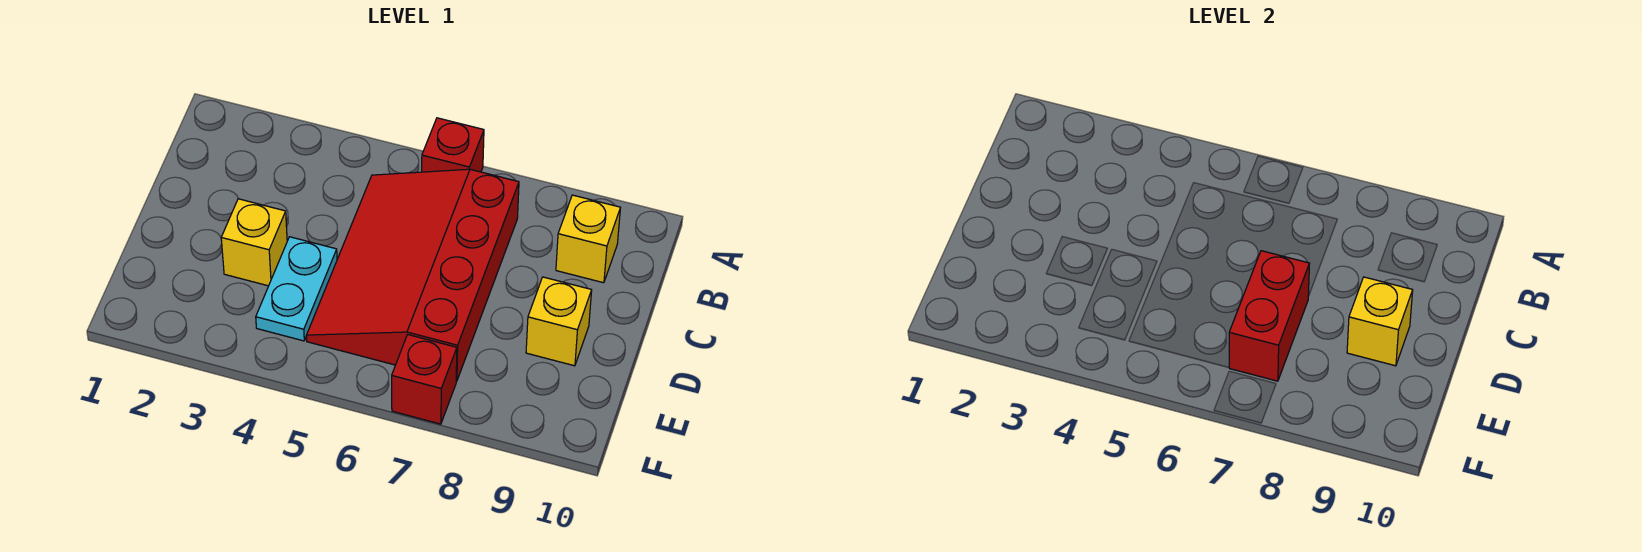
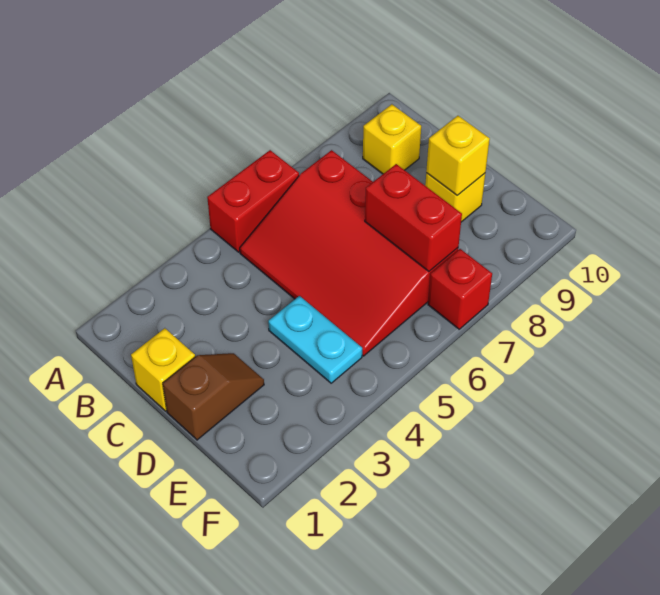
red 1x1 brick [422,118,484,172] -> red 1x2 brick [207,150,299,252]
none -> brown 1x2 slope [163,353,264,440]
yellow 1x1 brick [221,199,287,286] -> yellow 1x1 brick moved to [131,328,195,411]

